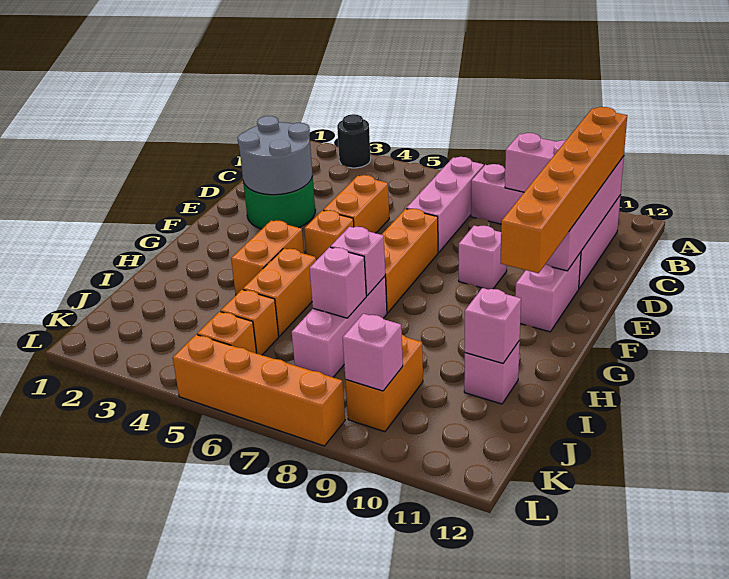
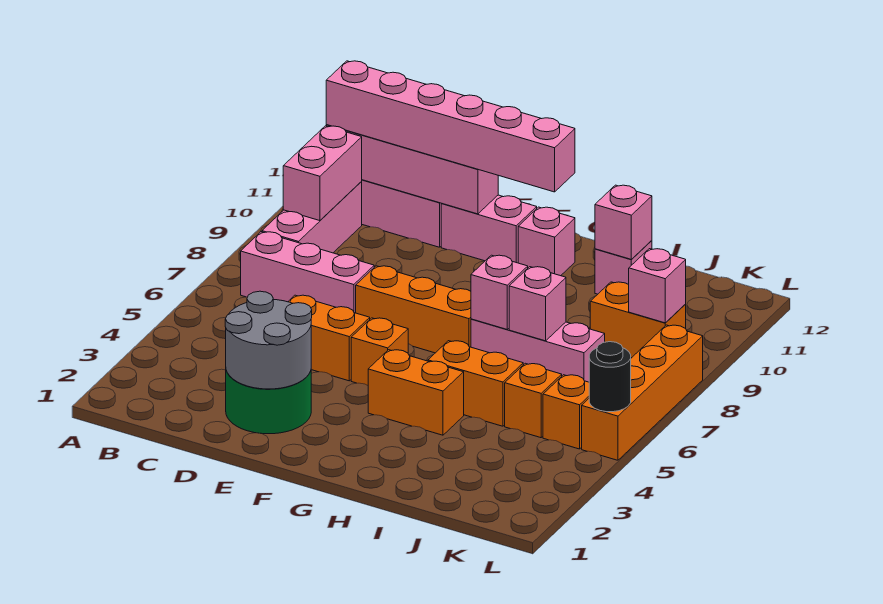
black 1x1 round brick [337,114,371,168] -> black 1x1 round brick moved to [589,342,631,412]
orange 1x6 brick [501,107,627,273] -> pink 1x6 brick [326,61,575,192]
pink 1x1 brick [459,226,507,290] -> pink 1x1 brick moved to [518,207,575,276]

